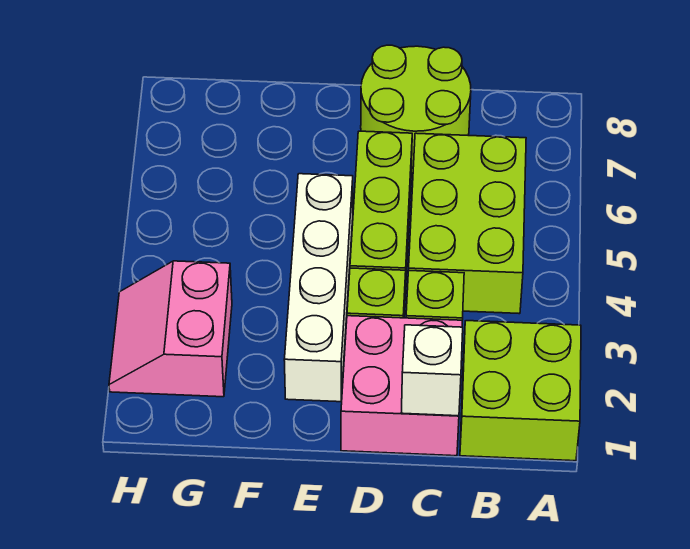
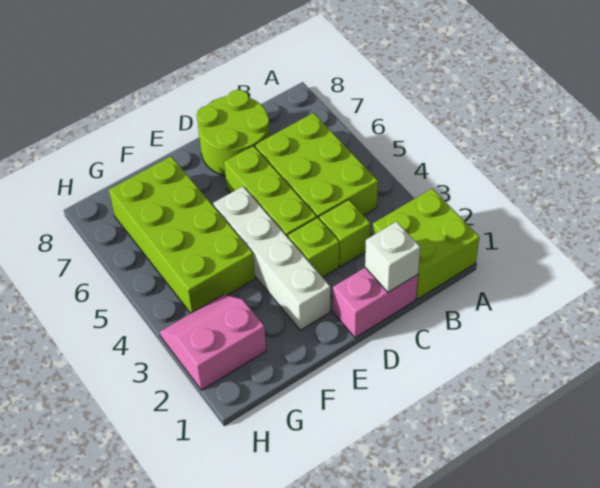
pink 2x2 brick [341,316,462,456] -> pink 1x2 brick [333,268,418,338]
none -> lime 2x4 brick [109,156,255,313]
pink 2x2 slope [109,261,232,397] -> pink 2x2 slope turned to [160,294,266,390]

